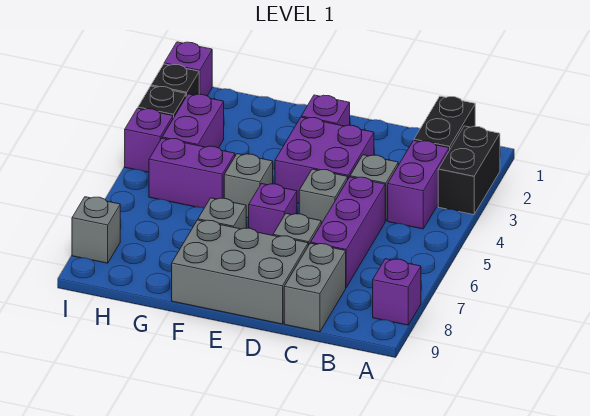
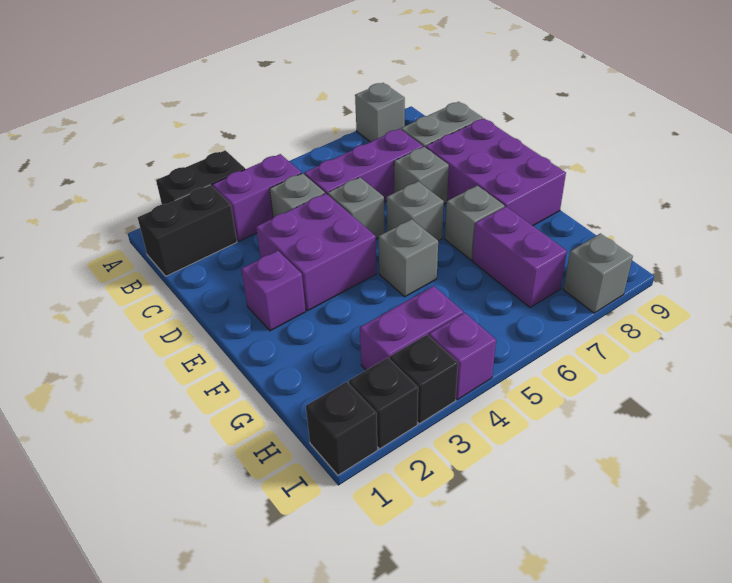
purple 1x1 brick [373,259,421,325] -> grey 1x1 brick [355,83,405,142]
grey 2x3 brick [172,220,308,324] -> purple 2x3 brick [426,118,566,226]
purple 1x1 brick [249,184,297,235] -> grey 1x1 brick [387,182,444,241]
purple 1x2 brick [149,138,235,208] -> purple 1x2 brick moved to [472,207,567,307]
purple 1x1 brick [164,42,212,96] -> black 1x1 brick [306,382,378,475]

